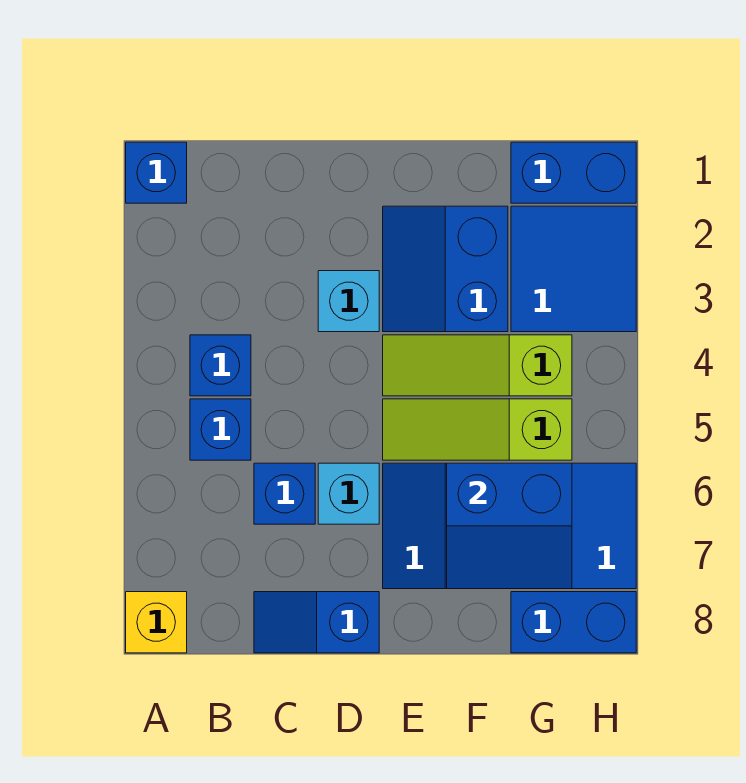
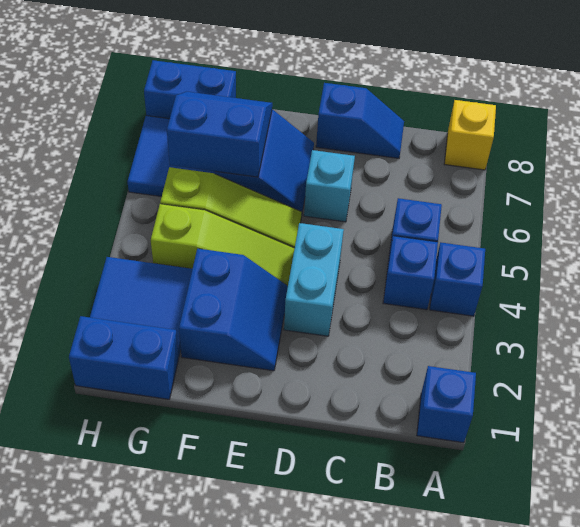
blue 1x1 brick [254,463,315,524] -> blue 1x1 brick moved to [430,242,485,316]
cyan 1x1 brick [318,271,379,332] -> cyan 1x2 brick [284,223,344,336]

